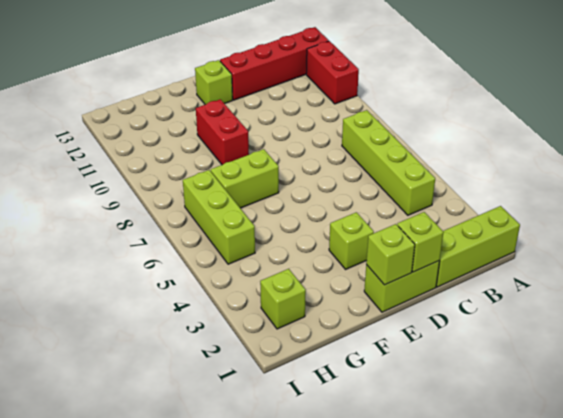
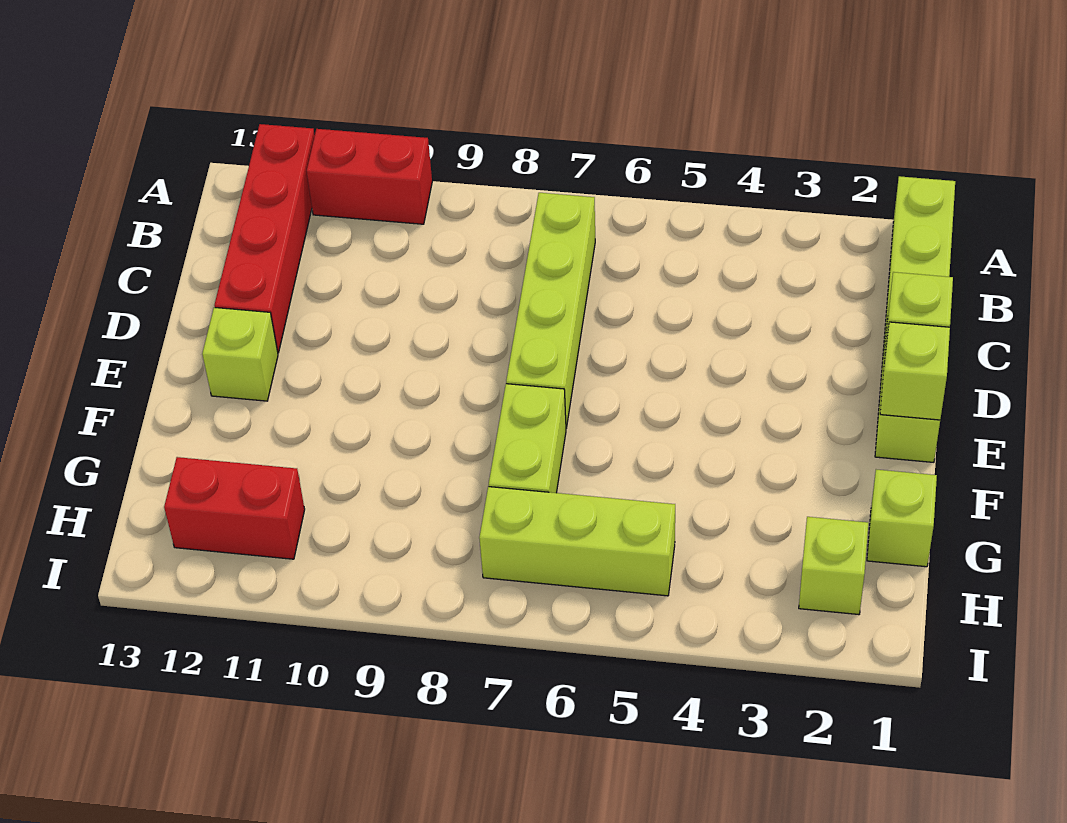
lime 1x4 brick [342,110,435,215] -> lime 1x4 brick turned to [506,193,595,428]
lime 1x1 brick [329,212,374,269] -> lime 1x1 brick moved to [867,470,937,567]
red 1x2 brick [196,99,249,165] -> red 1x2 brick moved to [164,457,305,559]

